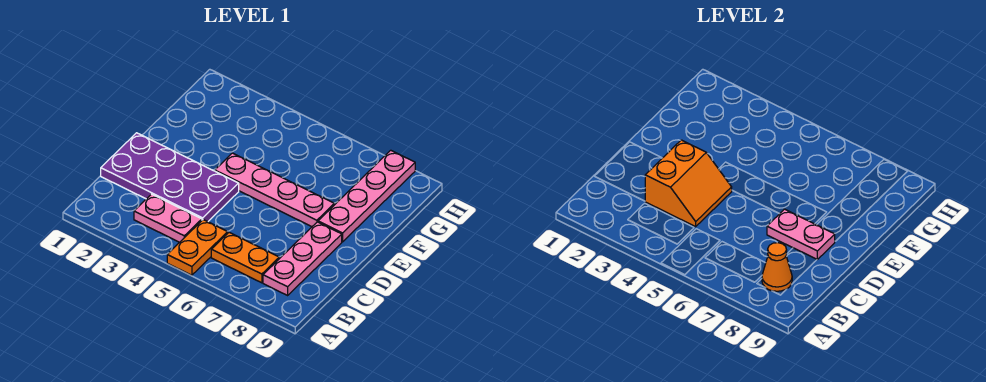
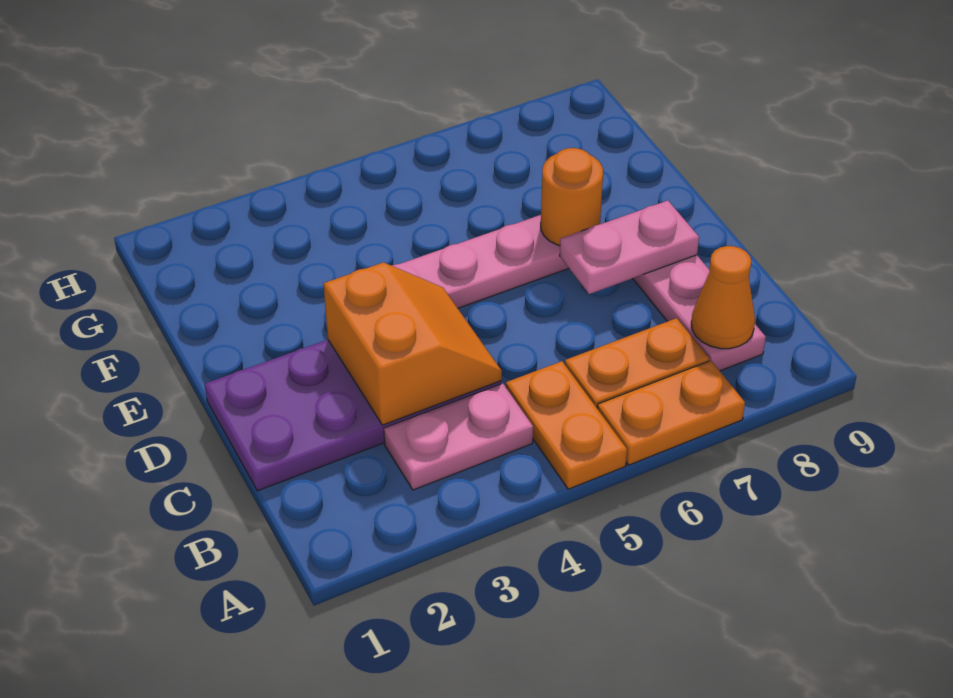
none -> orange 1x2 plate [597,361,745,465]
none -> orange 1x1 round brick [541,148,603,246]
pink 1x4 plate [318,150,415,242] -> none

